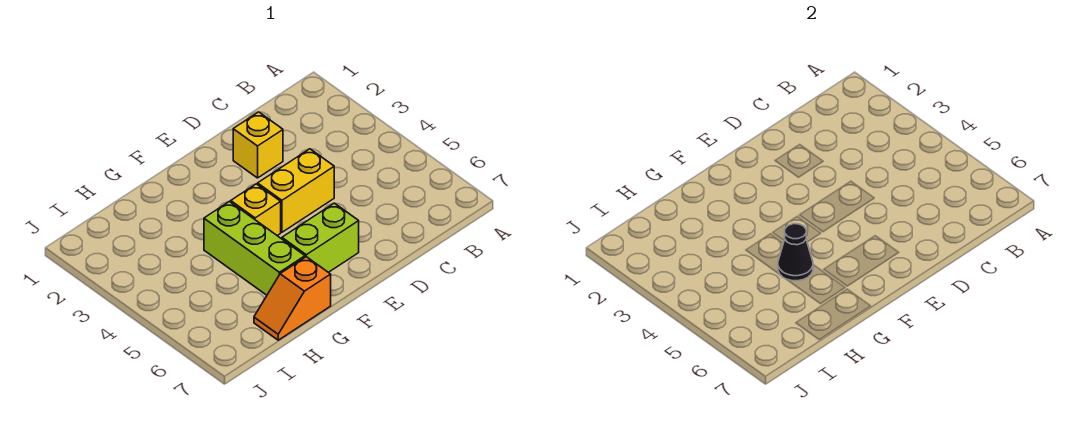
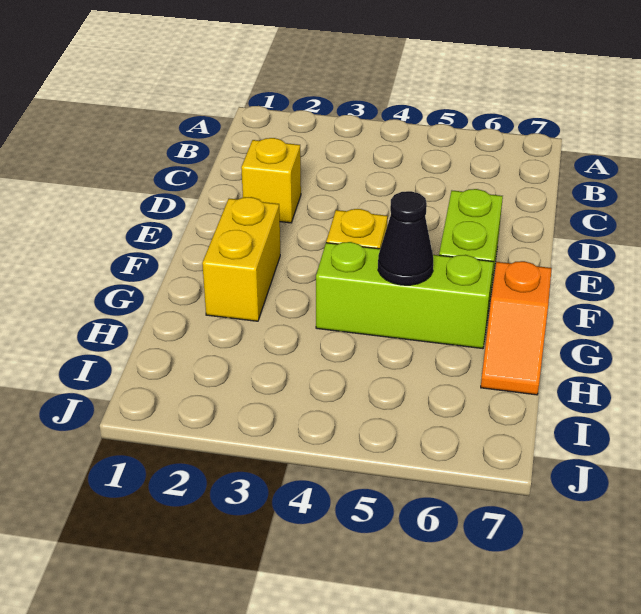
yellow 1x2 brick [257,149,334,232] -> yellow 1x2 brick moved to [202,197,280,321]

